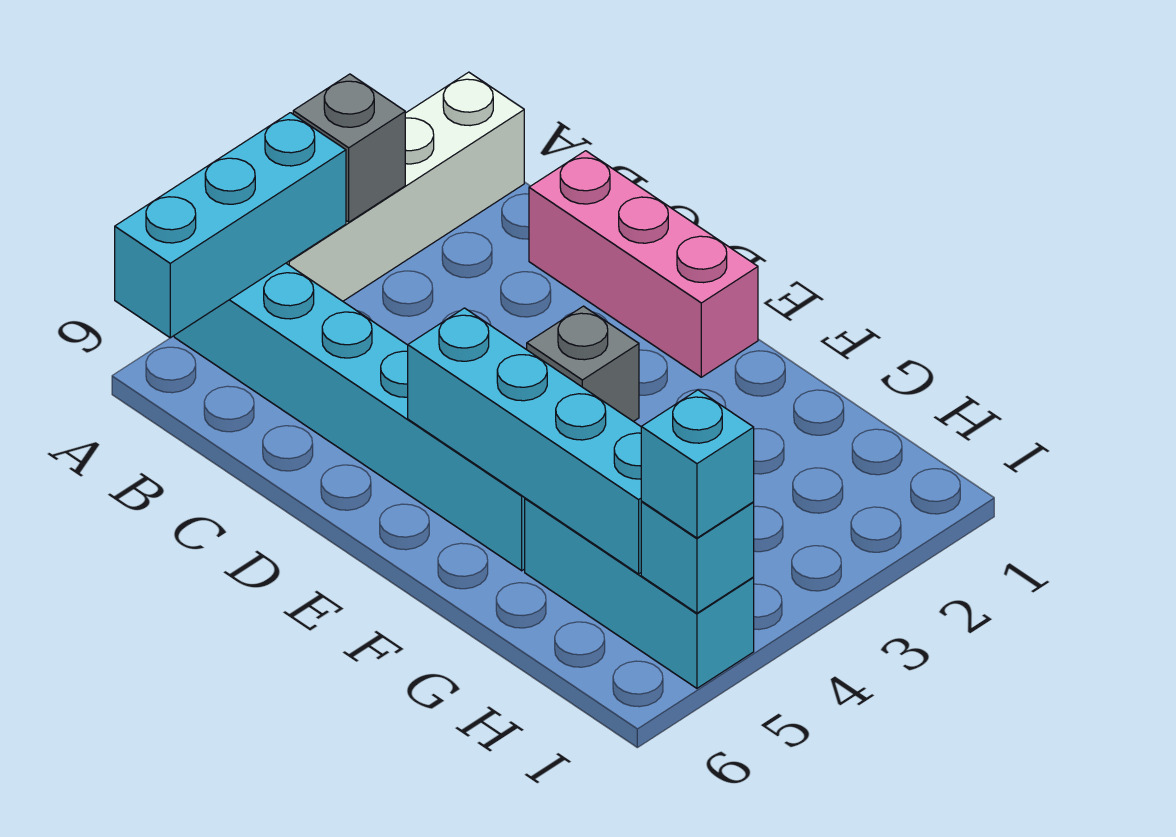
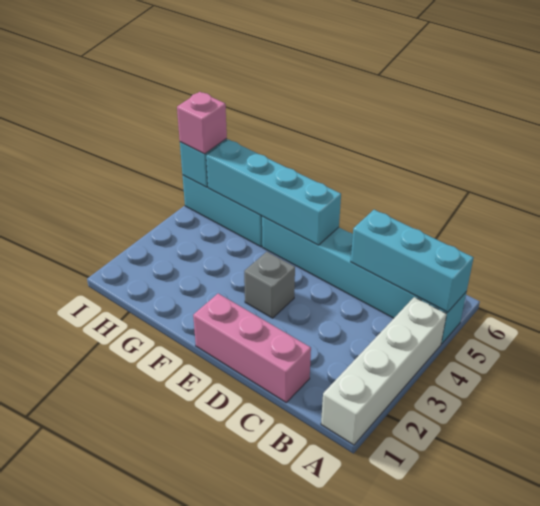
grey 1x1 brick [293,74,405,222] -> none
cyan 1x3 brick [115,113,346,338] -> cyan 1x3 brick turned to [351,210,474,312]
cyan 1x1 brick [641,390,754,538] -> pink 1x1 brick [177,92,227,154]

